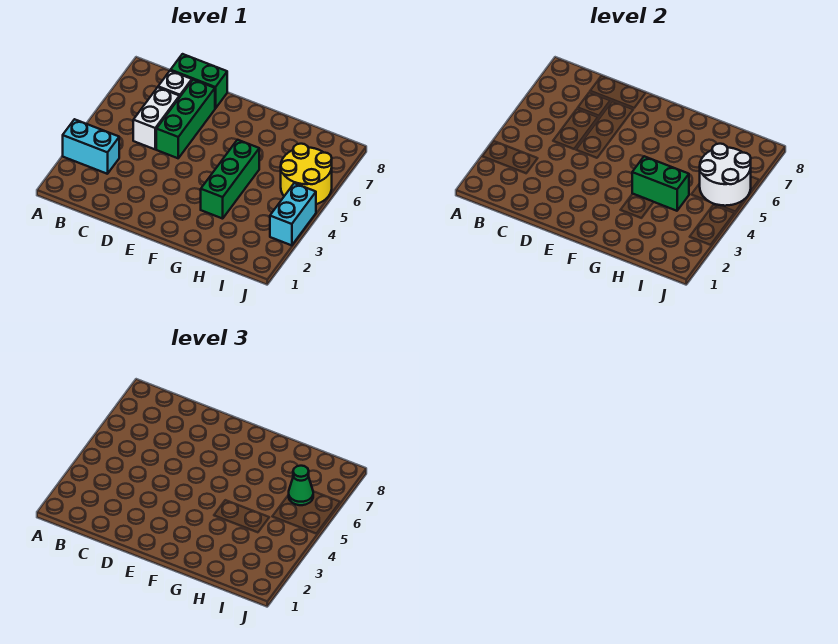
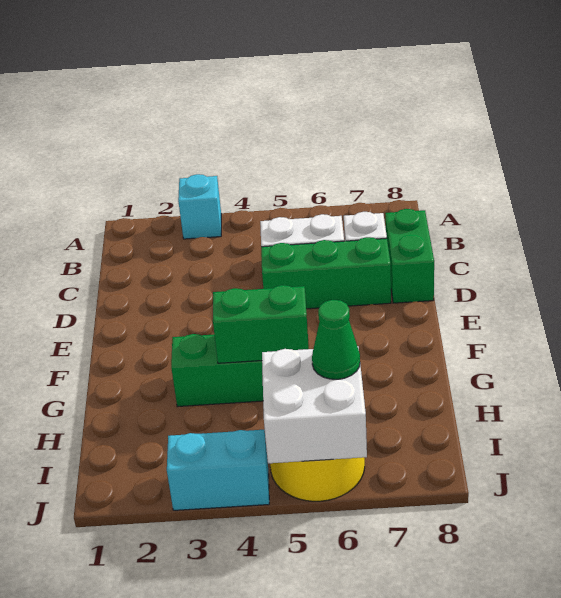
cyan 1x2 brick [63,119,119,174] -> cyan 1x1 brick [178,174,221,239]
green 1x2 brick [632,156,689,211] -> green 1x2 brick turned to [213,285,309,363]
white 2x2 round brick [700,144,751,206] -> white 2x2 brick [262,346,367,463]

